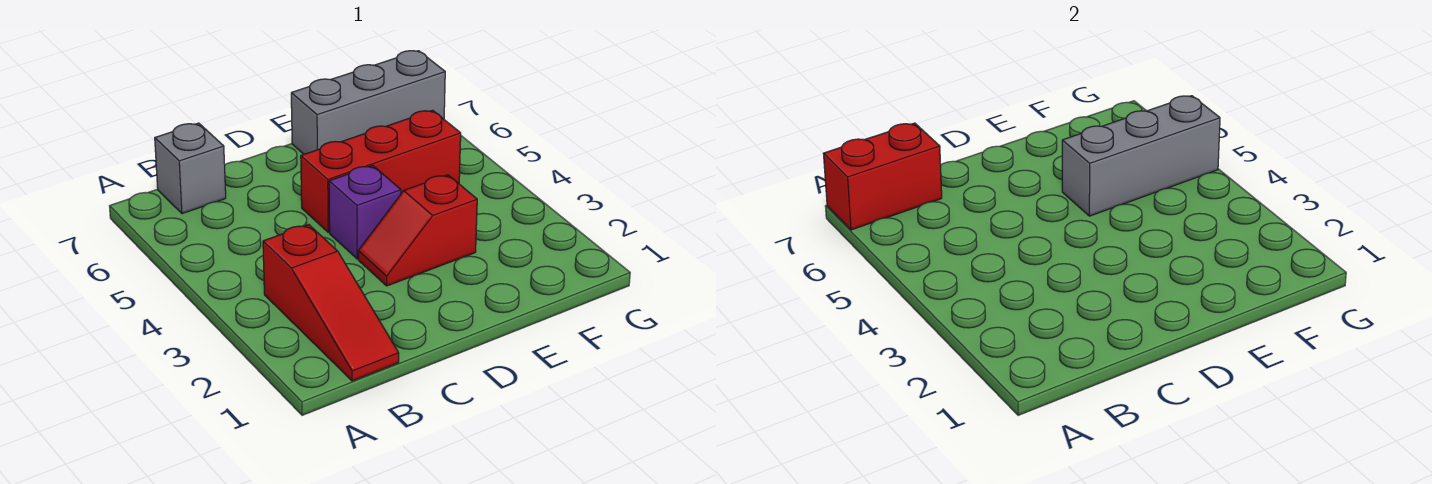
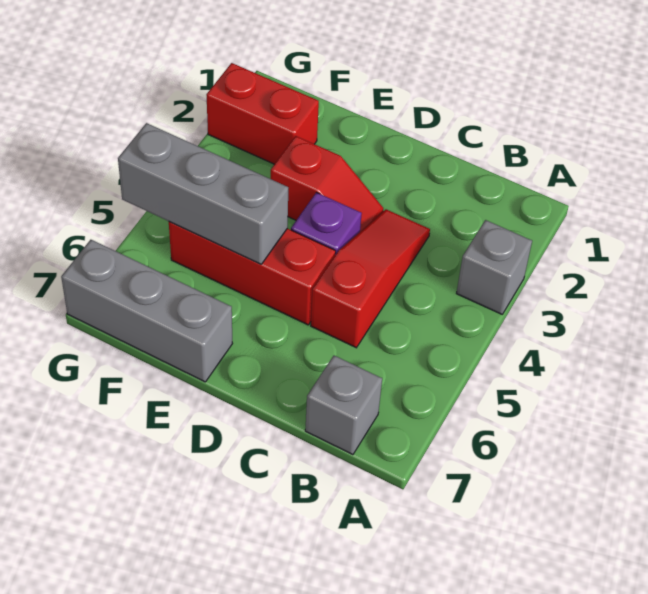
none -> grey 1x1 brick [456,220,532,314]
red 1x2 brick [823,123,942,230] -> red 1x2 brick moved to [206,63,319,164]
red 1x3 slope [263,225,399,381] -> red 1x3 slope moved to [311,209,430,348]

